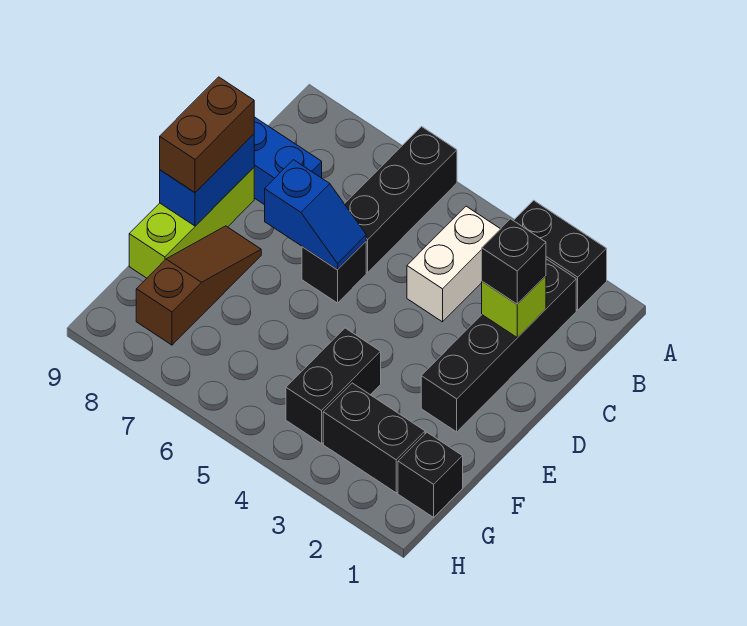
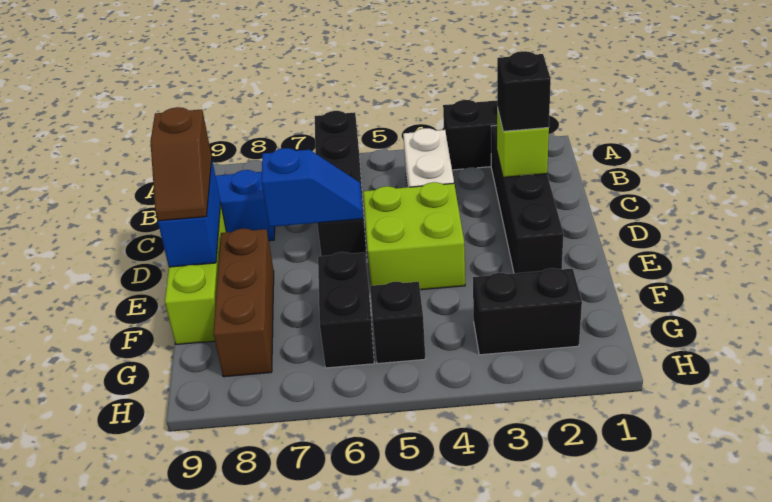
none -> lime 2x2 brick [363,182,465,290]
brown 1x2 brick [160,77,254,193] -> brown 1x2 slope [150,107,212,221]
brown 1x3 slope [136,226,261,345] -> brown 1x3 brick [213,229,274,377]
black 1x2 brick [286,328,381,444] -> black 1x2 brick moved to [318,252,374,368]
black 1x1 brick [398,433,463,517] -> black 1x1 brick moved to [370,282,426,364]

